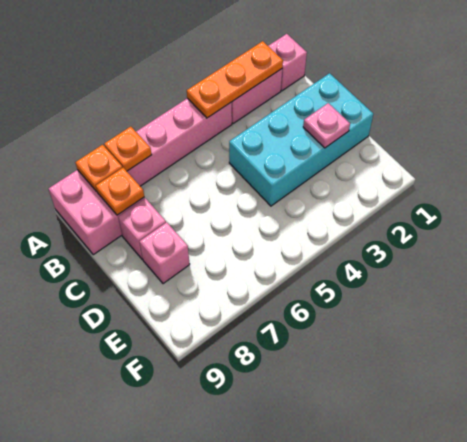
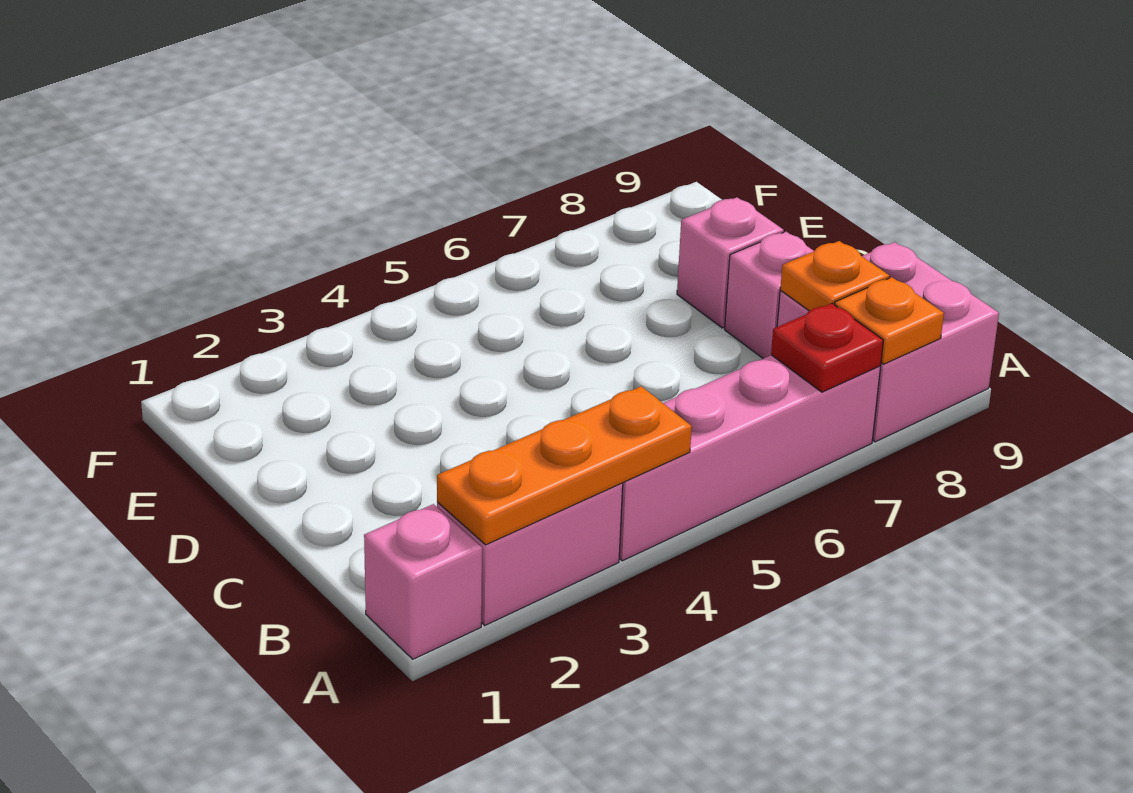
orange 1x1 plate [104,127,152,171] -> red 1x1 plate [771,303,883,392]
cyan 2x4 brick [229,73,373,206] -> none
pink 1x1 plate [303,103,350,148] -> none

